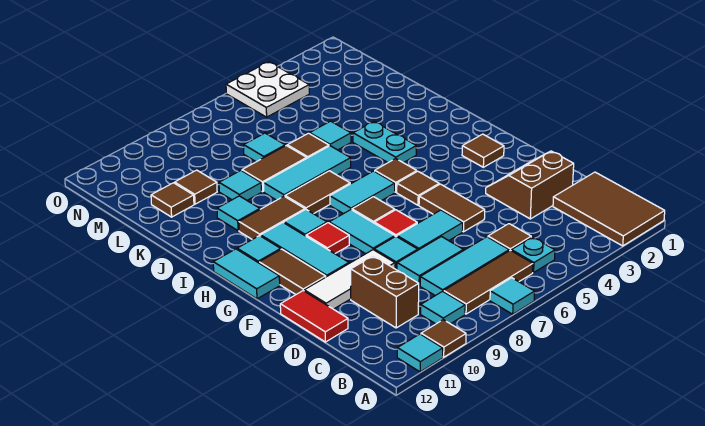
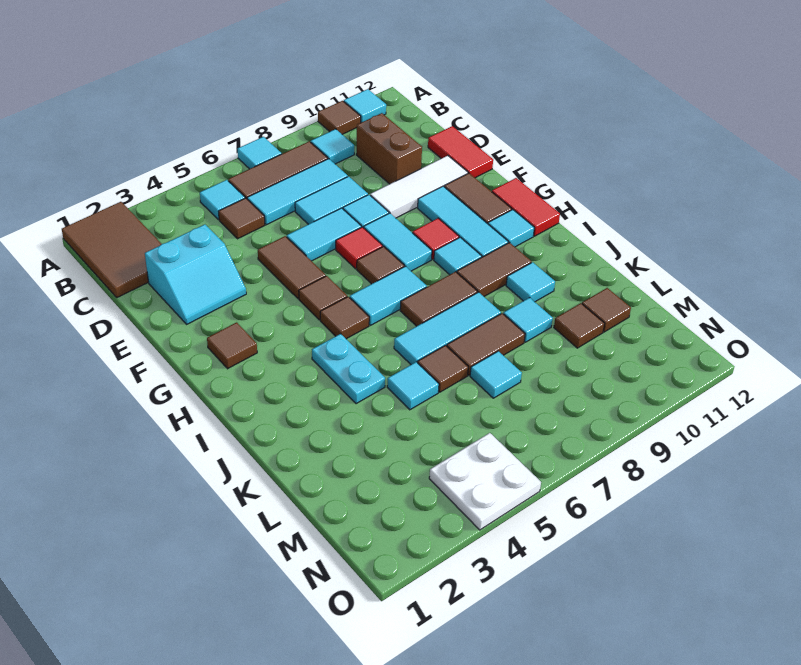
cyan 1x1 plate [511,237,555,273] -> cyan 1x1 tile [200,180,245,220]
brown 2x2 slope [486,151,574,219] -> cyan 2x2 slope [145,224,246,324]
cyan 1x2 tile [213,249,280,299] -> red 1x2 tile [492,178,560,236]

